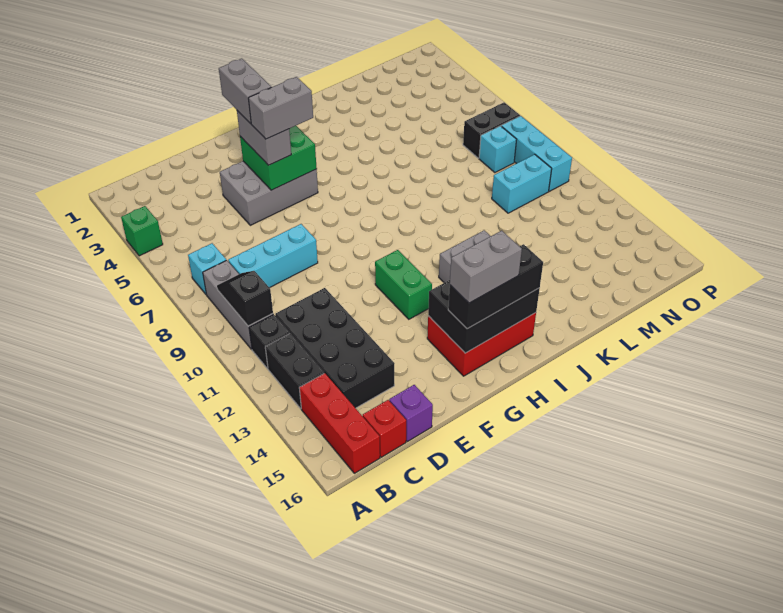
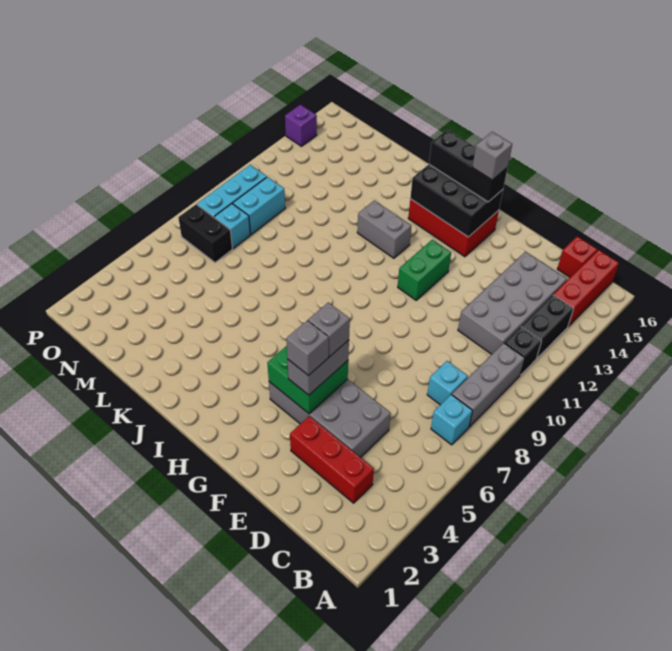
green 1x1 brick [121,206,163,256] -> none
black 1x2 slope [217,271,273,326] -> none
none -> red 1x3 brick [290,416,374,503]
cyan 1x3 brick [228,224,318,288] -> cyan 1x1 brick [427,361,468,405]
black 2x4 brick [275,288,395,408] -> grey 2x4 brick [458,251,567,354]
purple 1x1 brick [389,385,433,442] -> purple 1x1 brick moved to [285,105,317,146]
grey 2x3 brick [220,161,318,225] -> grey 2x4 brick [269,379,391,457]
grey 1x2 brick [219,59,271,124] -> grey 1x1 brick [286,321,329,376]
grey 1x2 brick [248,77,313,139] -> grey 1x1 brick [308,302,350,357]
grey 1x2 brick [450,231,522,303] -> grey 1x1 brick [472,132,512,180]
cyan 1x2 brick [492,154,552,213] -> cyan 1x2 brick turned to [233,177,285,234]

